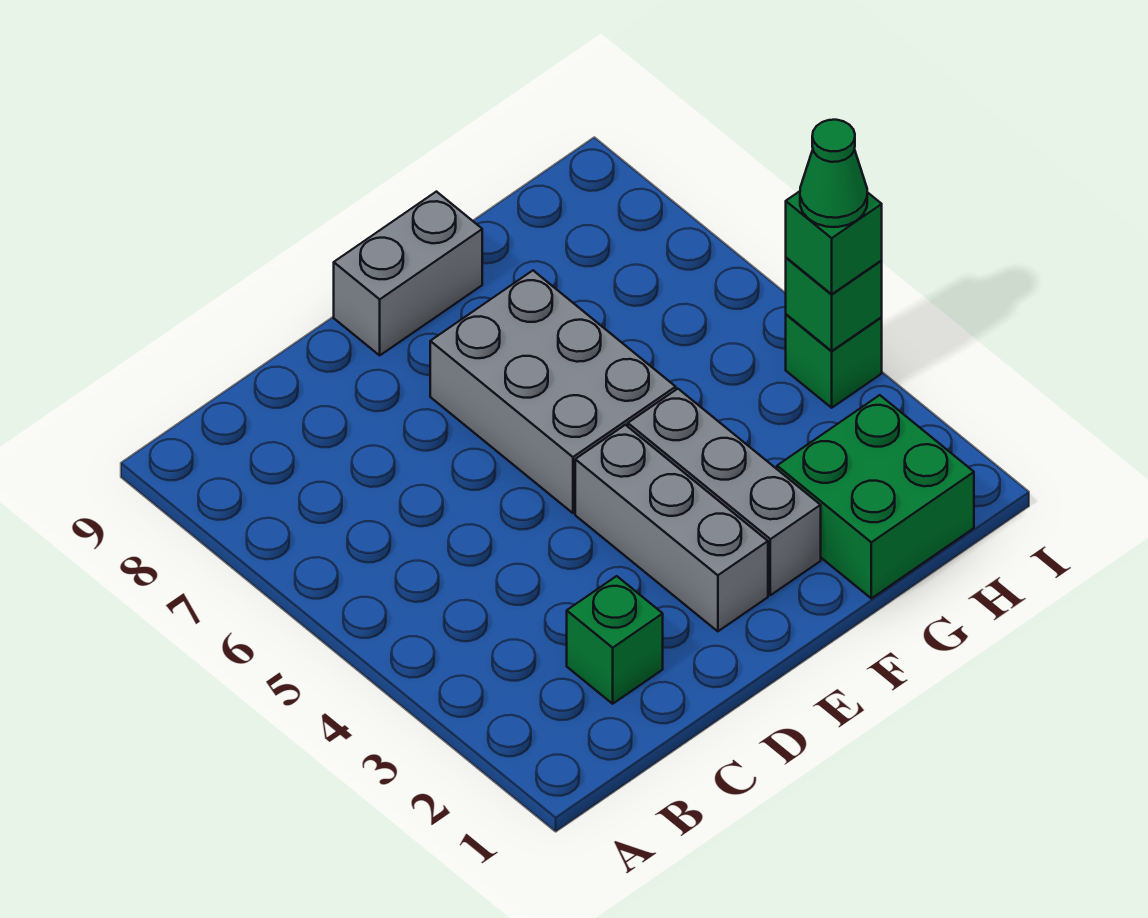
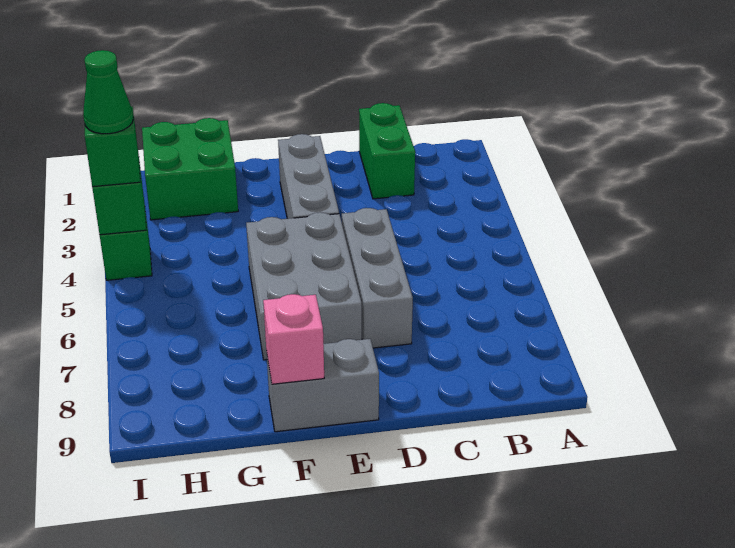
green 1x1 brick [567,576,663,704] -> green 1x2 brick [359,103,415,199]
grey 1x3 brick [628,389,821,595] -> grey 1x3 brick moved to [342,208,413,348]
none -> pink 1x1 brick [263,294,324,384]

